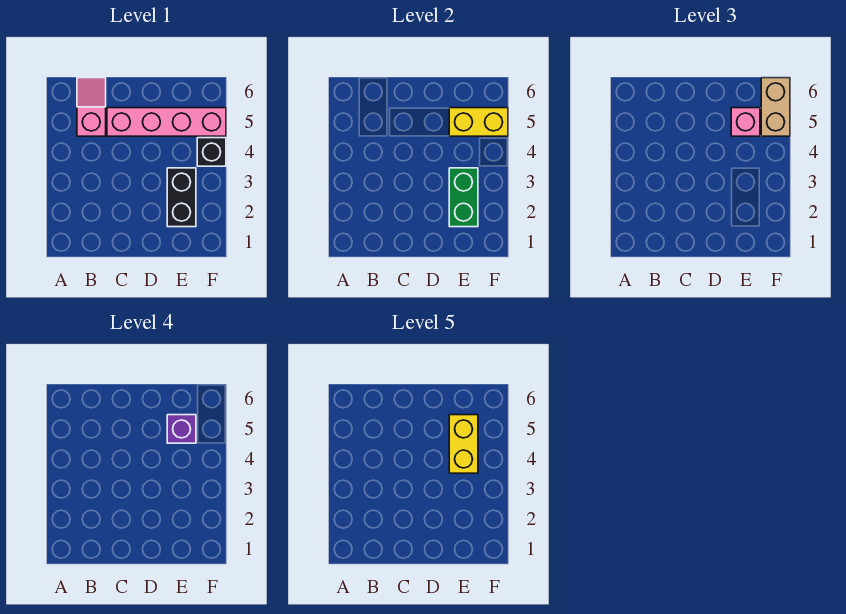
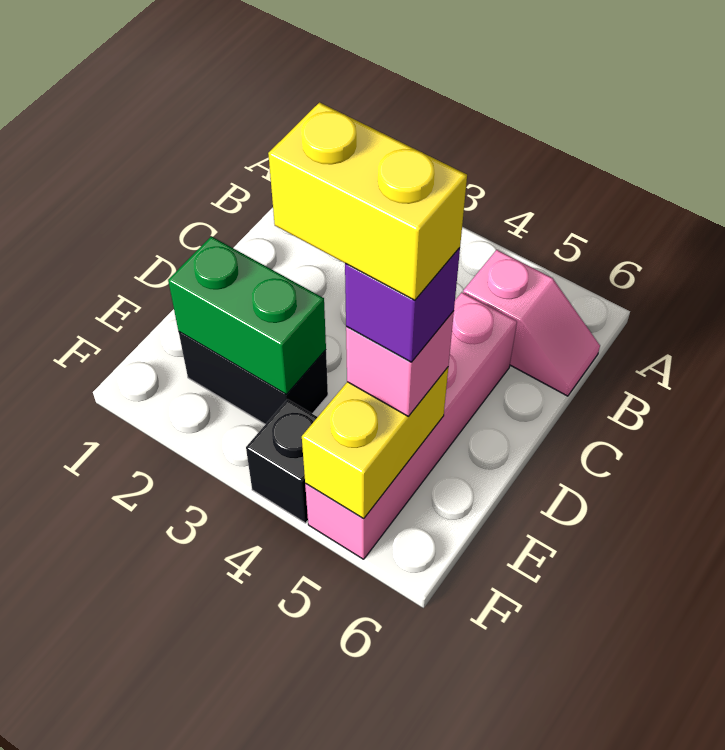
tan 1x2 brick [761,78,790,136] -> none

